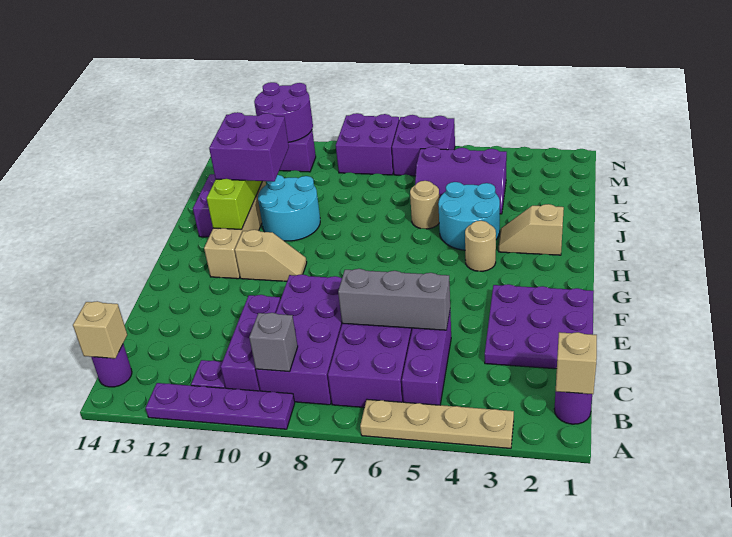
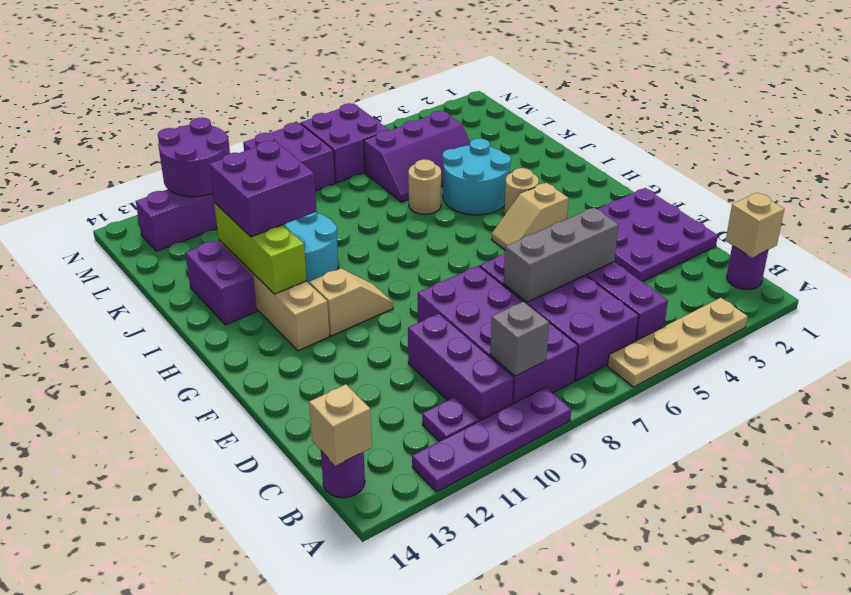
tan 1x2 slope [499,204,564,255] -> tan 1x2 slope moved to [492,183,568,250]

